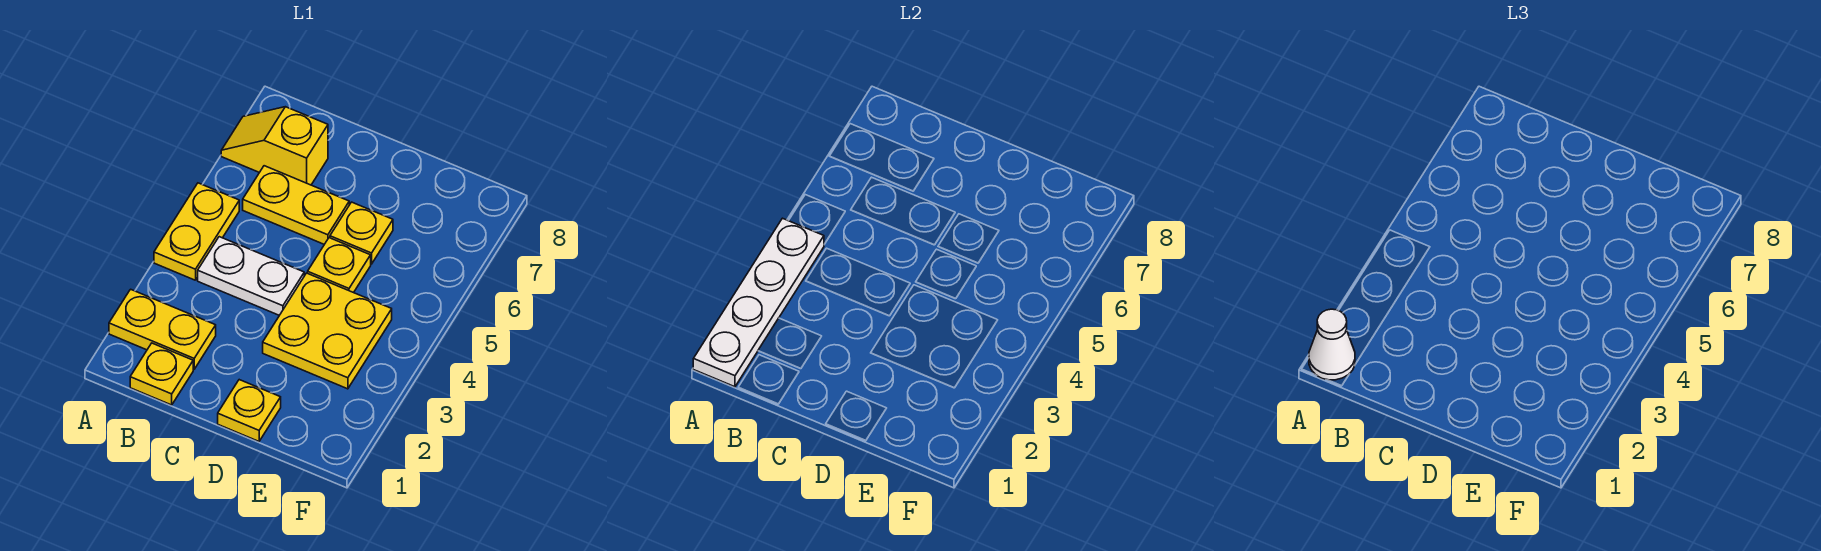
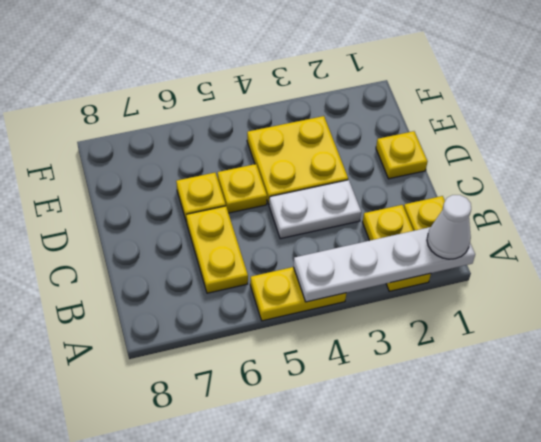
yellow 1x2 slope [221,107,328,185] -> none
white 1x2 plate [198,237,304,315] -> white 1x2 plate turned to [269,180,361,239]

